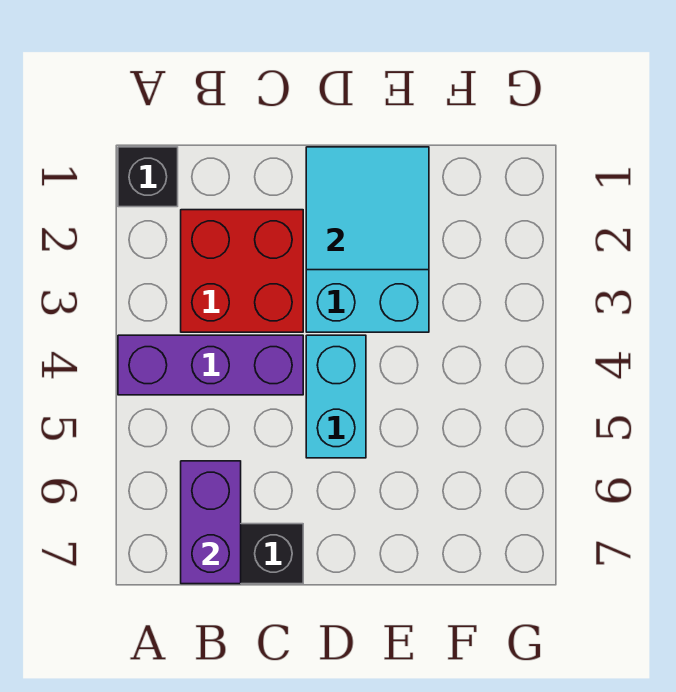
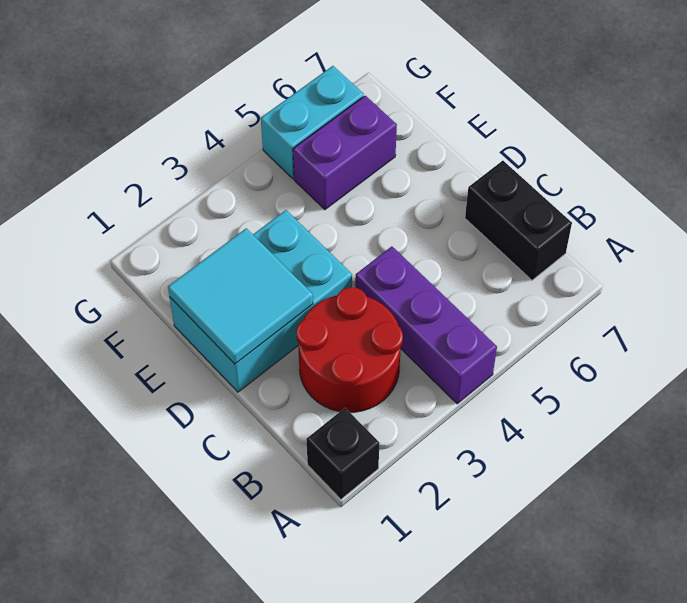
red 2x2 brick [181,210,303,332] -> red 2x2 round brick [296,287,403,412]
purple 1x2 brick [181,461,241,584] -> purple 1x2 brick moved to [293,96,397,210]
cyan 1x2 brick [306,335,366,458] -> cyan 1x2 brick moved to [261,66,364,179]

